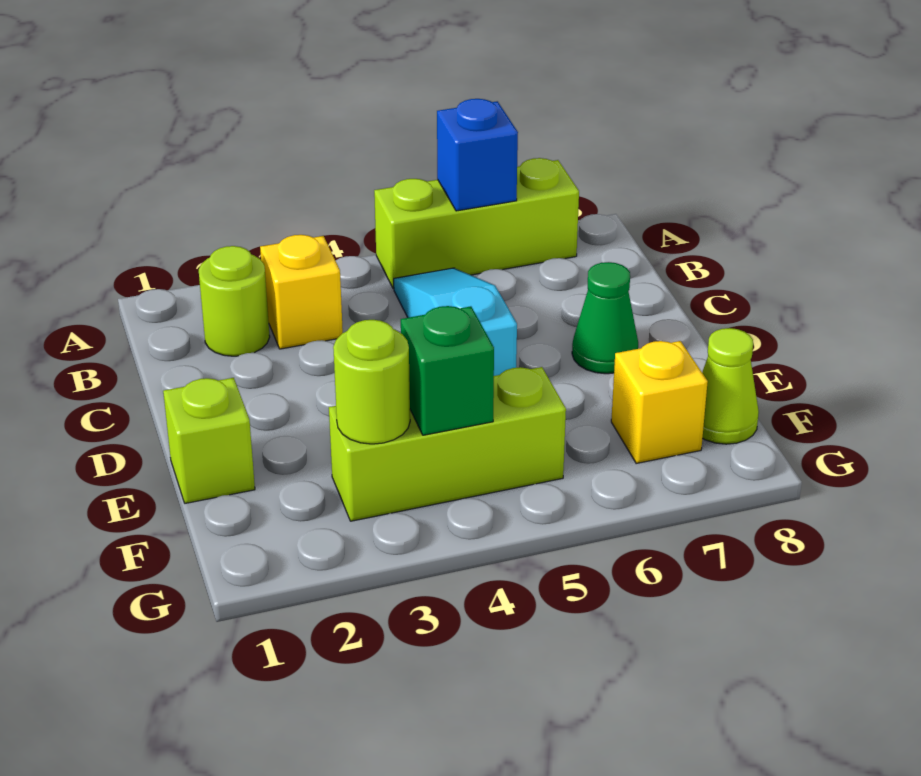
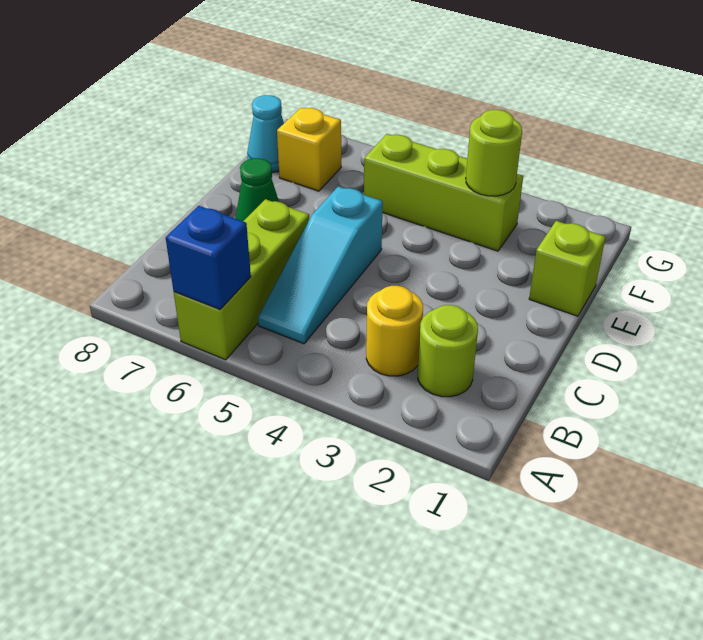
lime 1x3 brick [374,158,579,289] -> lime 1x3 brick turned to [174,199,309,360]
yellow 1x1 brick [260,235,343,349] -> yellow 1x1 round brick [366,286,423,376]
green 1x1 brick [401,306,494,435] -> none
lime 1x1 cone [702,328,759,444] -> cyan 1x1 cone [247,95,284,172]

